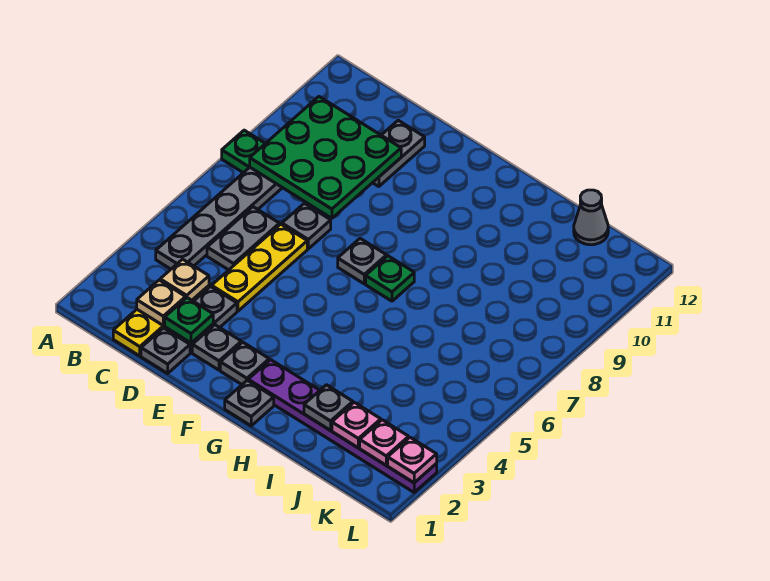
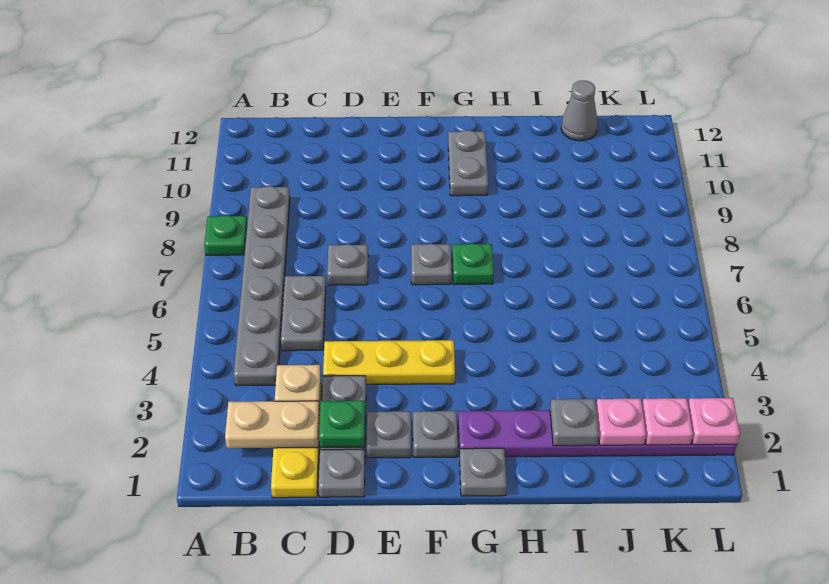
green 3x3 plate [250,97,401,218] -> none
tan 1x1 plate [137,280,186,325] -> tan 1x2 plate [225,401,319,448]
yellow 1x3 plate [212,224,307,311] -> yellow 1x3 plate turned to [323,340,455,384]
grey 1x2 plate [373,120,425,187] -> grey 1x2 plate moved to [448,130,488,196]

